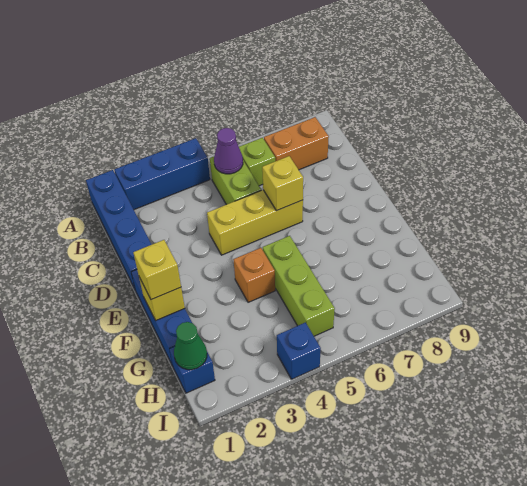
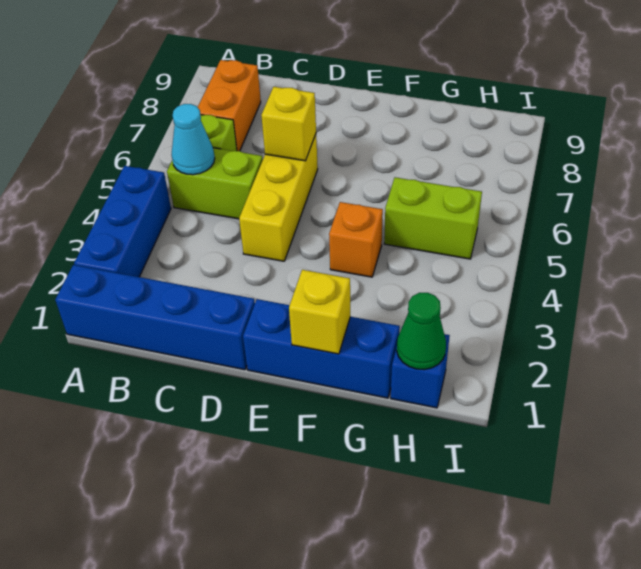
purple 1x1 cone [214,128,243,174] -> cyan 1x1 cone [172,104,215,175]
yellow 1x1 brick [133,240,181,300] -> none
lime 1x3 brick [263,236,335,336] -> lime 1x2 brick [384,177,482,259]
blue 1x1 brick [277,323,321,379] -> none

